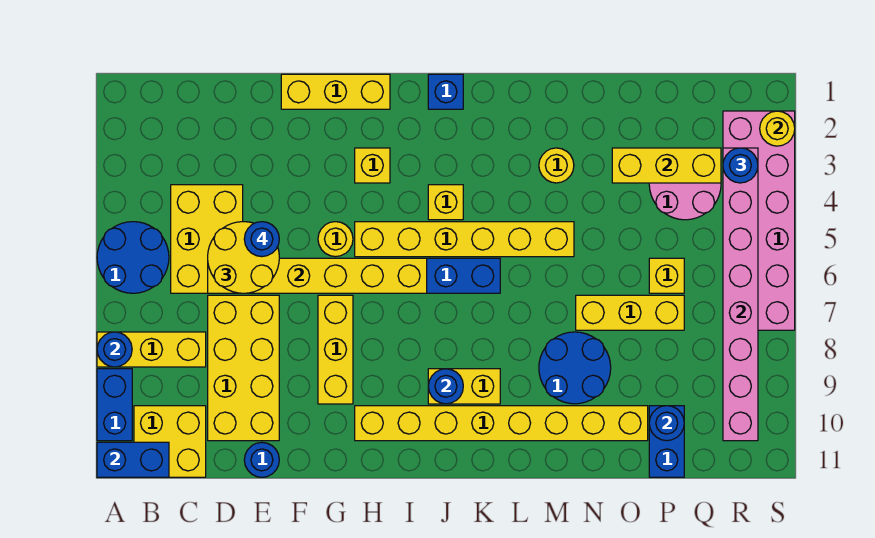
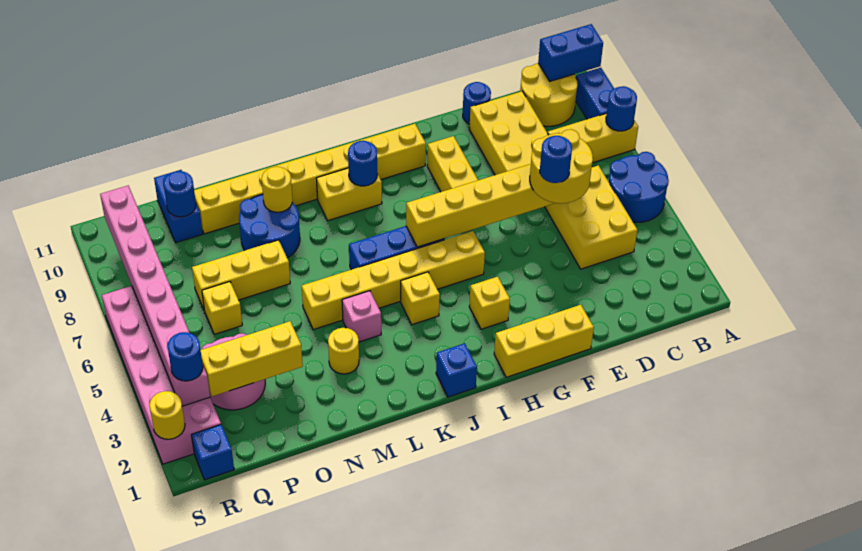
yellow 2x2 brick [134,406,206,477] -> yellow 2x2 round brick [520,63,577,126]
yellow 1x1 round brick [318,222,353,257] -> yellow 1x1 round brick moved to [262,167,293,212]
none -> pink 1x1 brick [342,291,381,342]
none -> blue 1x1 brick [192,425,234,480]

